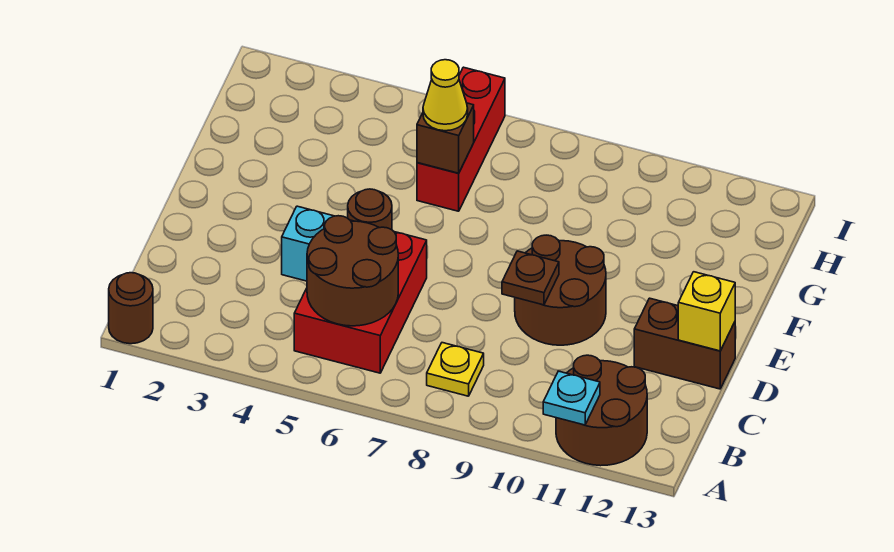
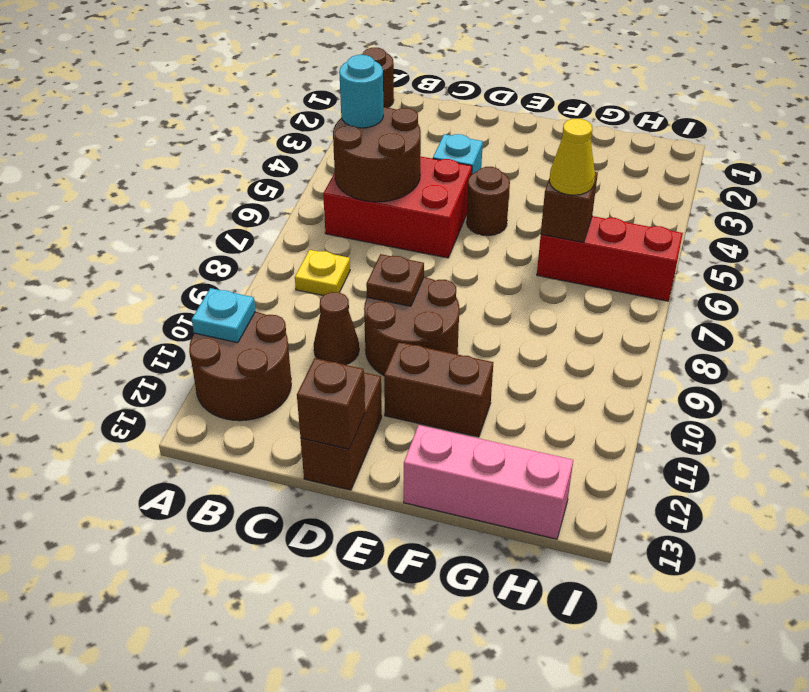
none -> cyan 1x1 round brick [339,55,383,128]
none -> brown 1x1 cone [314,292,359,365]
yellow 1x1 brick [678,272,735,351] -> brown 1x1 brick [297,358,365,449]
none -> brown 1x2 brick [384,342,493,437]
none -> pink 1x3 brick [404,425,573,539]

